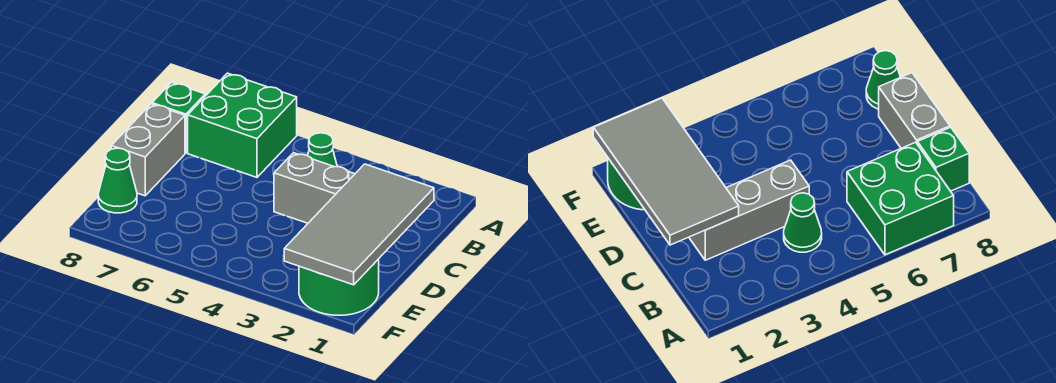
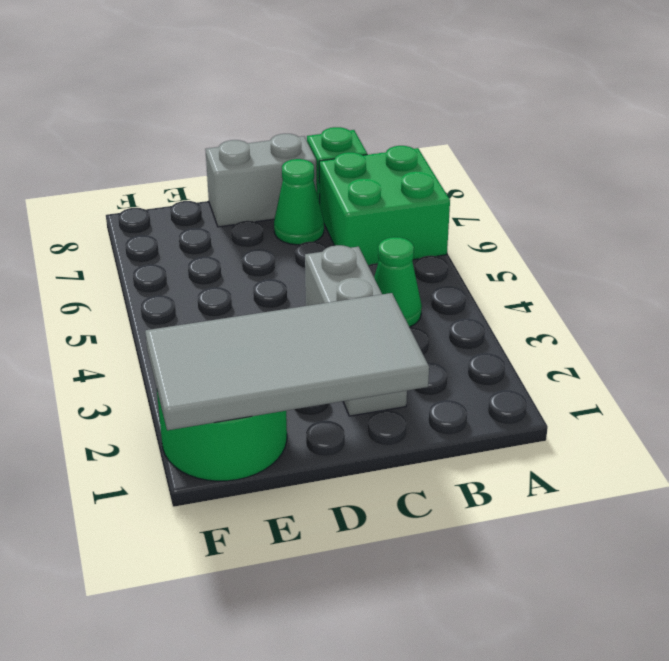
green 1x1 cone [98,148,137,213] -> green 1x1 cone moved to [274,159,324,245]

